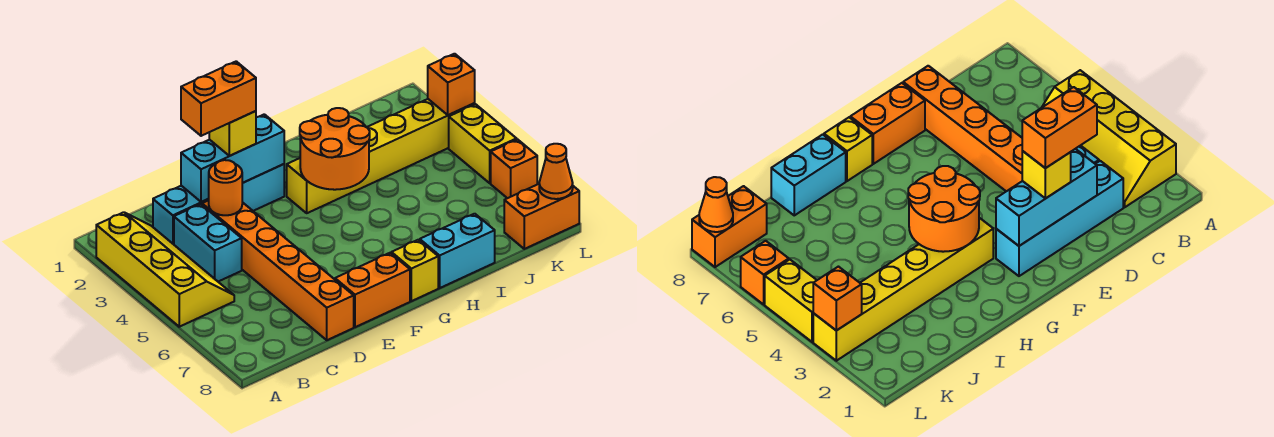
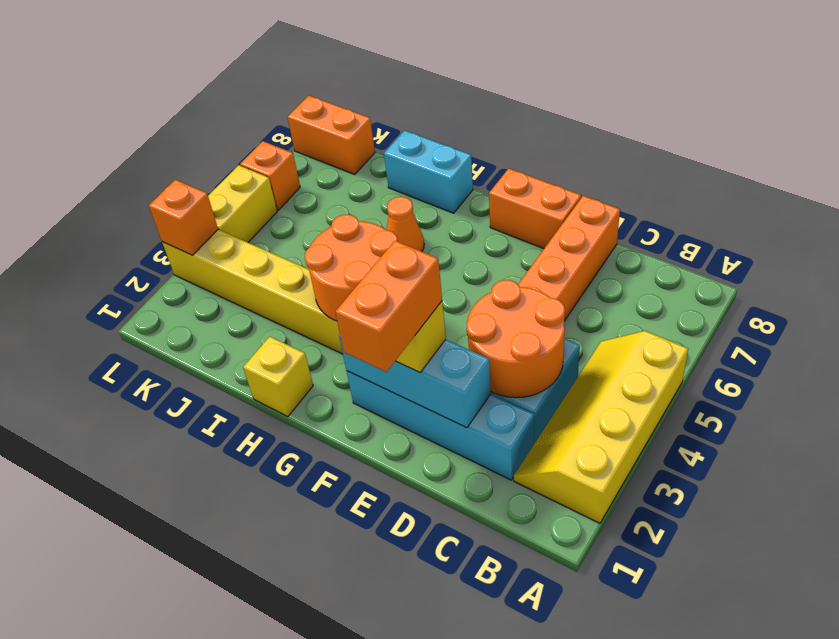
orange 1x2 brick [181,61,256,136] -> orange 1x2 brick turned to [335,241,442,372]
orange 1x1 round brick [209,160,242,215] -> orange 2x2 round brick [467,280,565,398]
yellow 1x1 brick [391,240,438,301] -> yellow 1x1 brick moved to [243,337,313,417]
orange 1x1 cone [539,144,573,199] -> orange 1x1 cone moved to [387,197,424,252]

